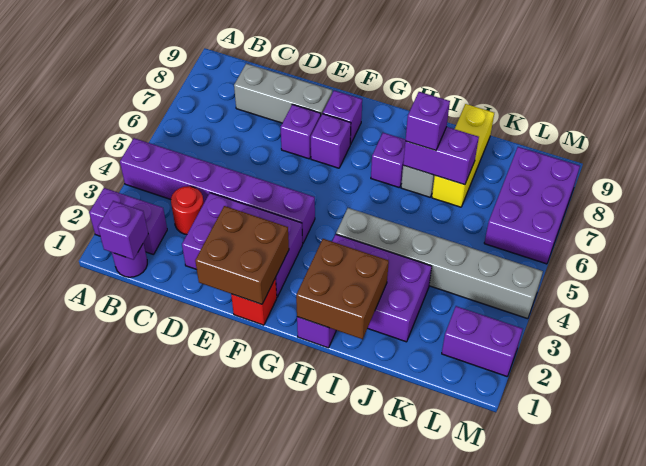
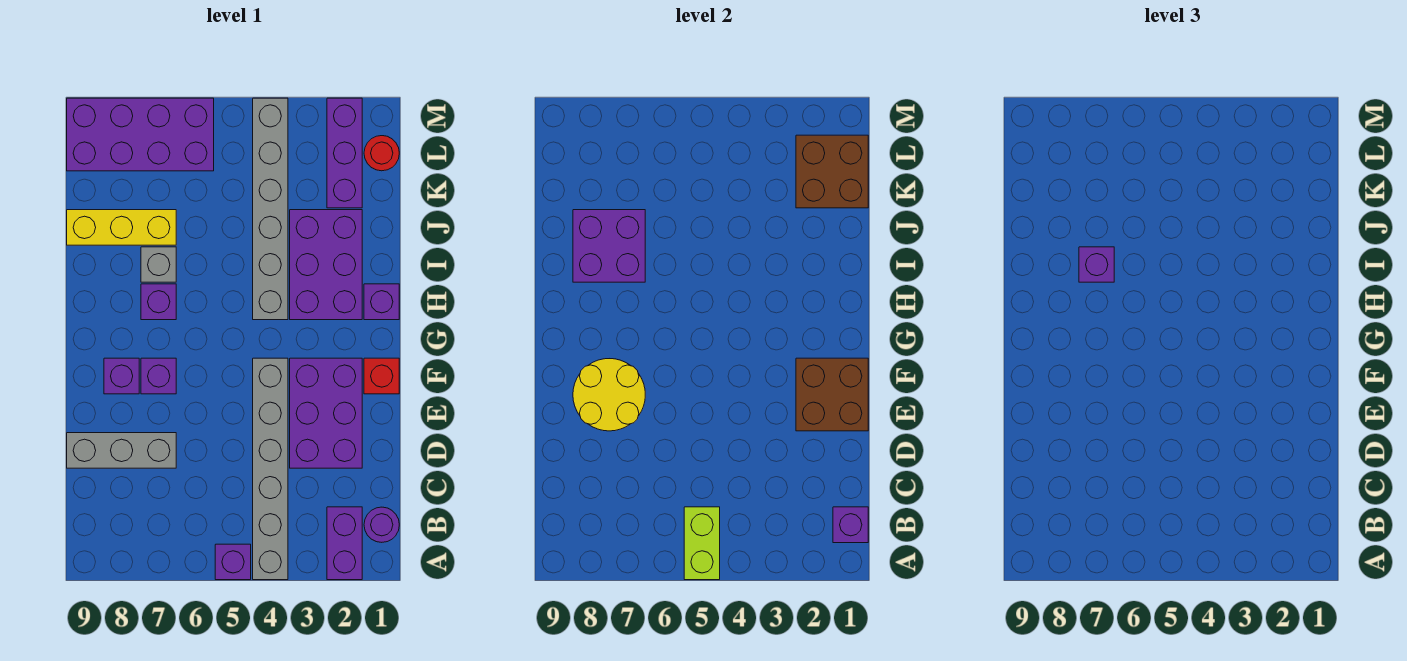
purple 1x6 brick [120,138,315,243] -> grey 1x6 brick [253,358,288,580]
none -> lime 1x2 brick [684,507,720,580]
red 1x1 round brick [171,186,204,235] -> red 1x1 round brick moved to [364,136,399,171]
grey 1x3 brick [234,64,332,123] -> grey 1x3 brick turned to [67,433,176,468]
purple 1x1 brick [280,104,321,159] -> purple 1x1 brick moved to [215,544,251,580]
none -> yellow 2x2 round brick [573,359,645,431]
brown 2x2 brick [296,239,389,339] -> brown 2x2 brick moved to [796,135,868,208]
purple 1x2 brick [403,127,479,185] -> purple 2x2 brick [573,210,645,282]
purple 1x2 brick [442,306,523,376] -> purple 1x3 brick [327,98,362,208]
purple 2x3 brick [484,147,580,264] -> purple 2x4 brick [67,98,214,171]

